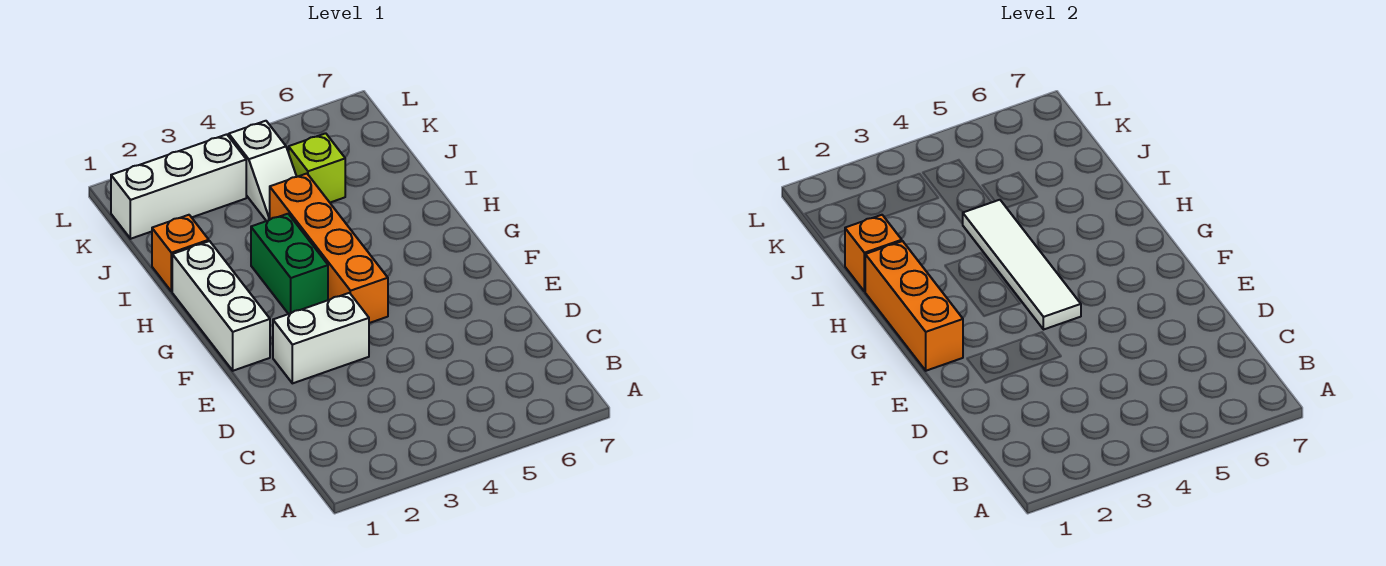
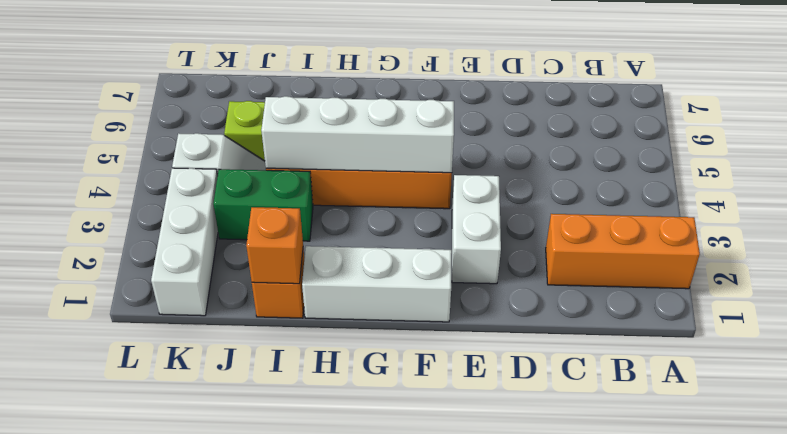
orange 1x3 brick [865,241,963,371] -> orange 1x3 brick moved to [546,214,700,289]
white 1x4 tile [963,200,1081,330] -> white 1x4 brick [261,96,454,173]
green 1x2 brick [251,214,328,314] -> green 1x2 brick moved to [213,169,313,241]

